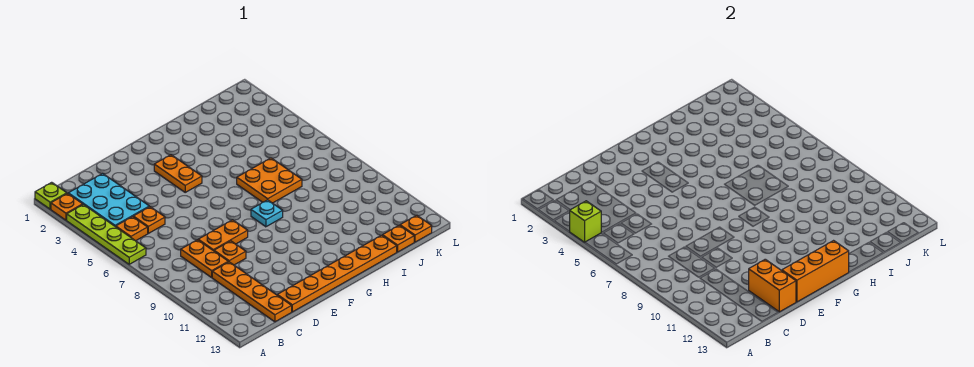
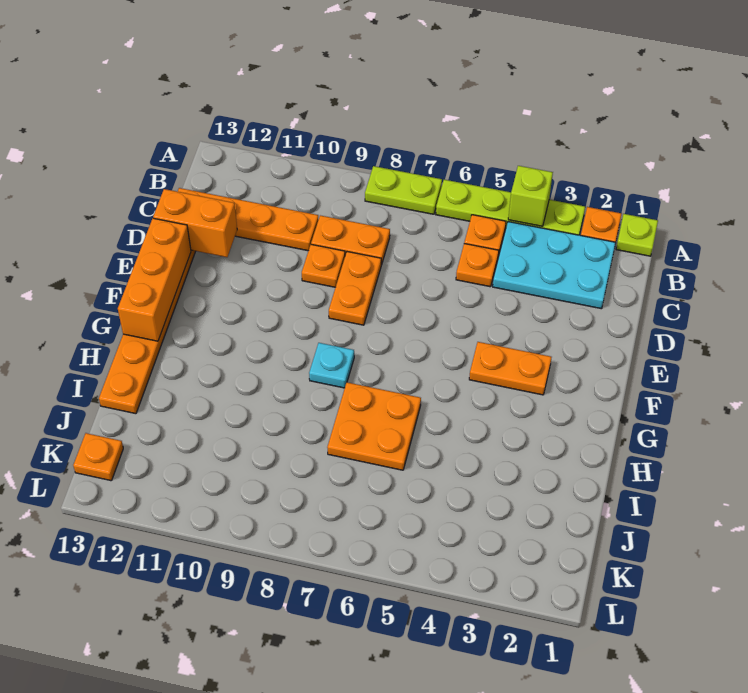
none -> lime 1x2 plate [365,166,442,214]
orange 1x1 plate [383,225,414,252] -> none

